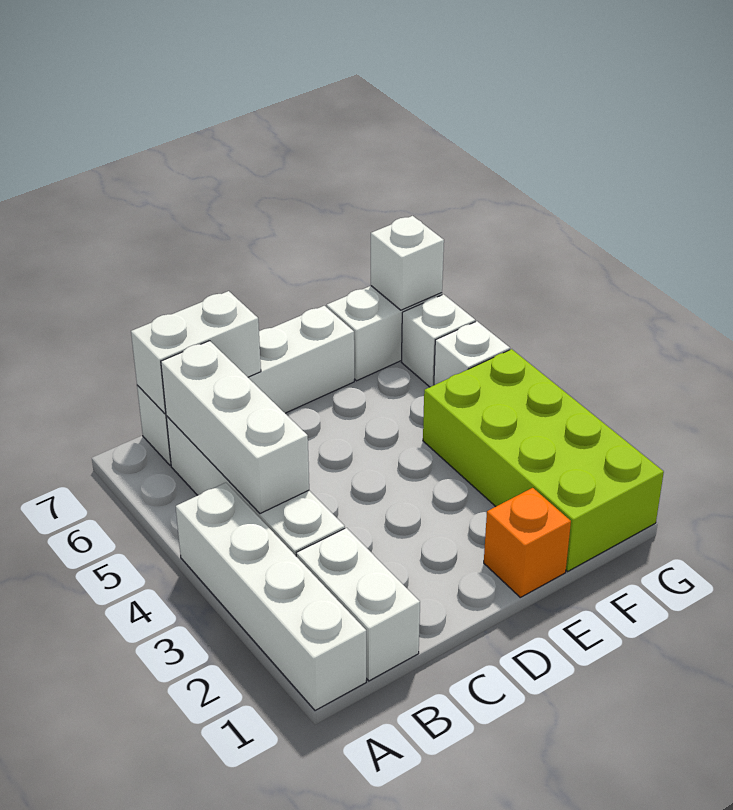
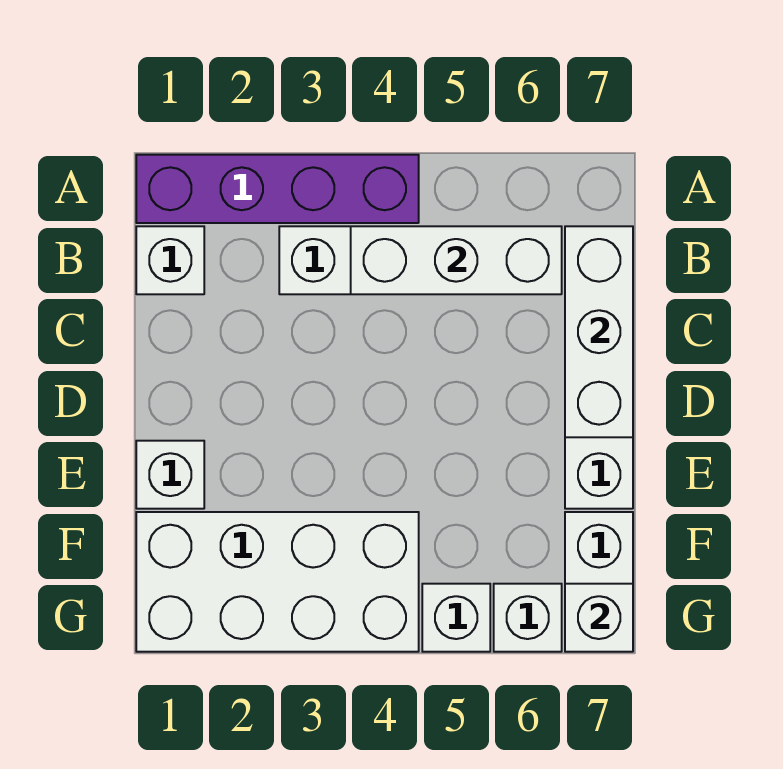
white 1x4 brick [176,483,366,711] -> purple 1x4 brick [136,155,419,223]
white 1x2 brick [296,528,420,681] -> white 1x1 brick [136,226,204,294]
white 1x2 brick [131,291,261,414] -> white 1x3 brick [565,226,633,437]
orange 1x1 brick [484,488,571,597] -> white 1x1 brick [136,441,204,509]
lime 2x4 brick [423,349,664,571] -> white 2x4 brick [136,512,419,652]

